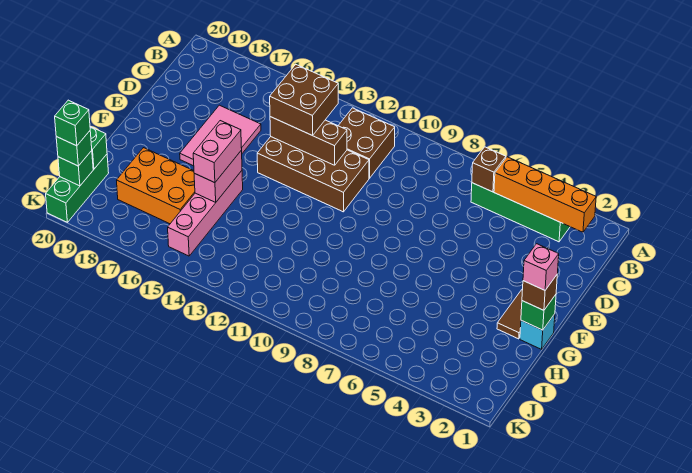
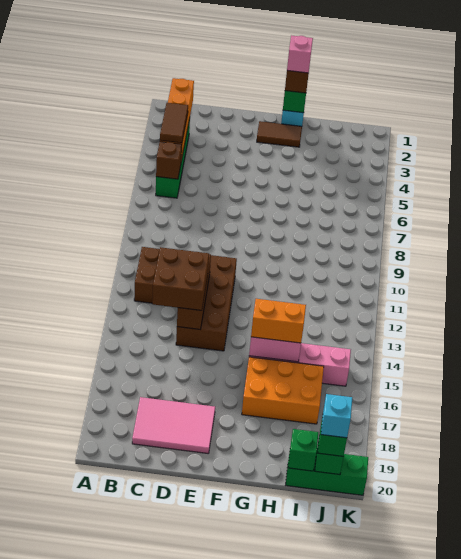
none -> brown 1x2 tile [160,103,188,143]
pink 2x3 tile [180,105,261,166] -> pink 2x3 tile moved to [132,397,215,453]
pink 1x2 brick [193,121,242,183] -> orange 1x2 brick [251,299,306,343]
orange 2x3 brick [117,148,195,224] -> orange 2x3 brick turned to [242,357,324,424]
green 1x1 brick [55,100,90,146] -> cyan 1x1 brick [321,394,352,438]

